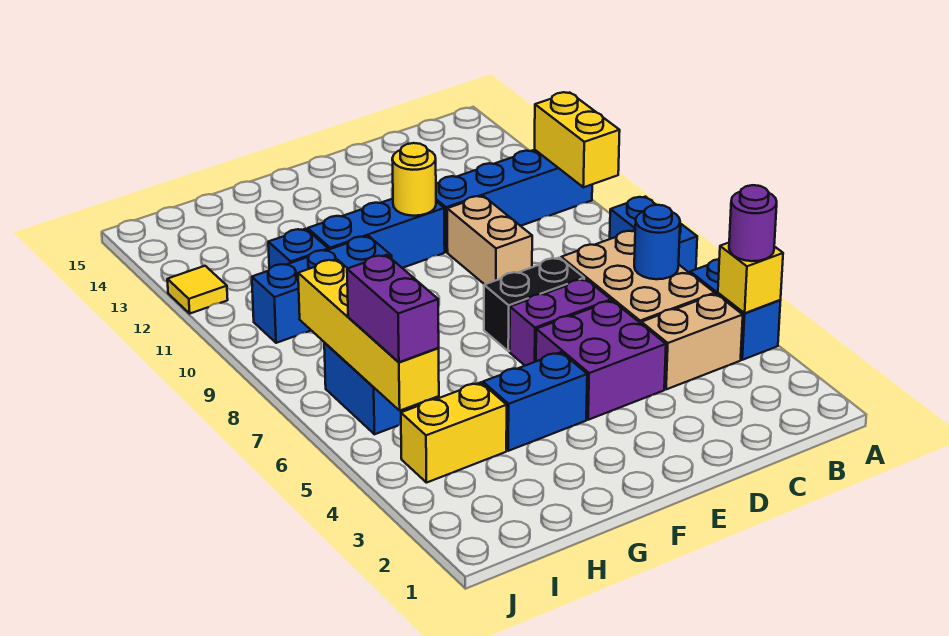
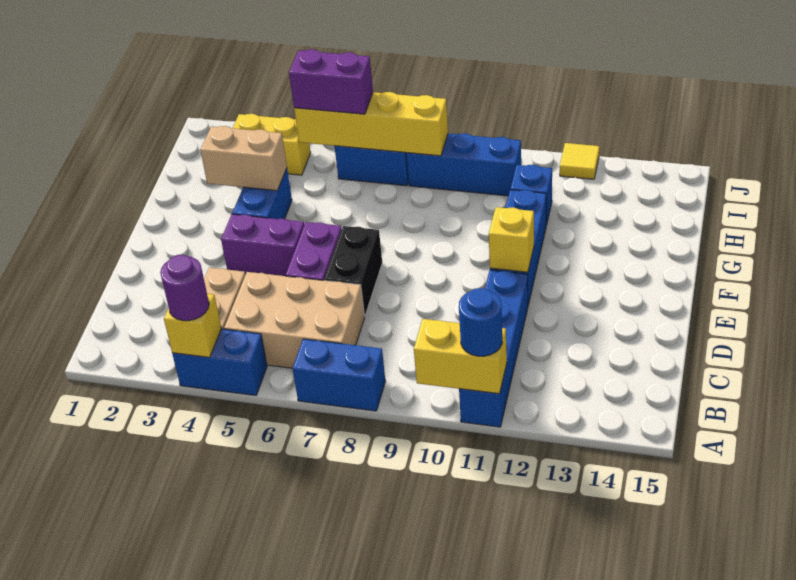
blue 1x1 round brick [634,205,680,279] -> blue 1x1 round brick moved to [459,288,502,356]
purple 2x2 brick [536,301,666,420] -> purple 1x2 brick [221,214,304,276]
tan 1x2 brick [447,196,532,284] -> tan 1x2 brick moved to [200,126,287,191]
yellow 1x1 round brick [392,143,436,216] -> yellow 1x1 brick [489,207,534,272]
blue 1x3 brick [252,236,392,343] -> blue 1x3 brick turned to [406,133,521,196]
yellow 1x2 brick [401,382,507,483] -> yellow 1x2 brick turned to [233,114,311,175]

